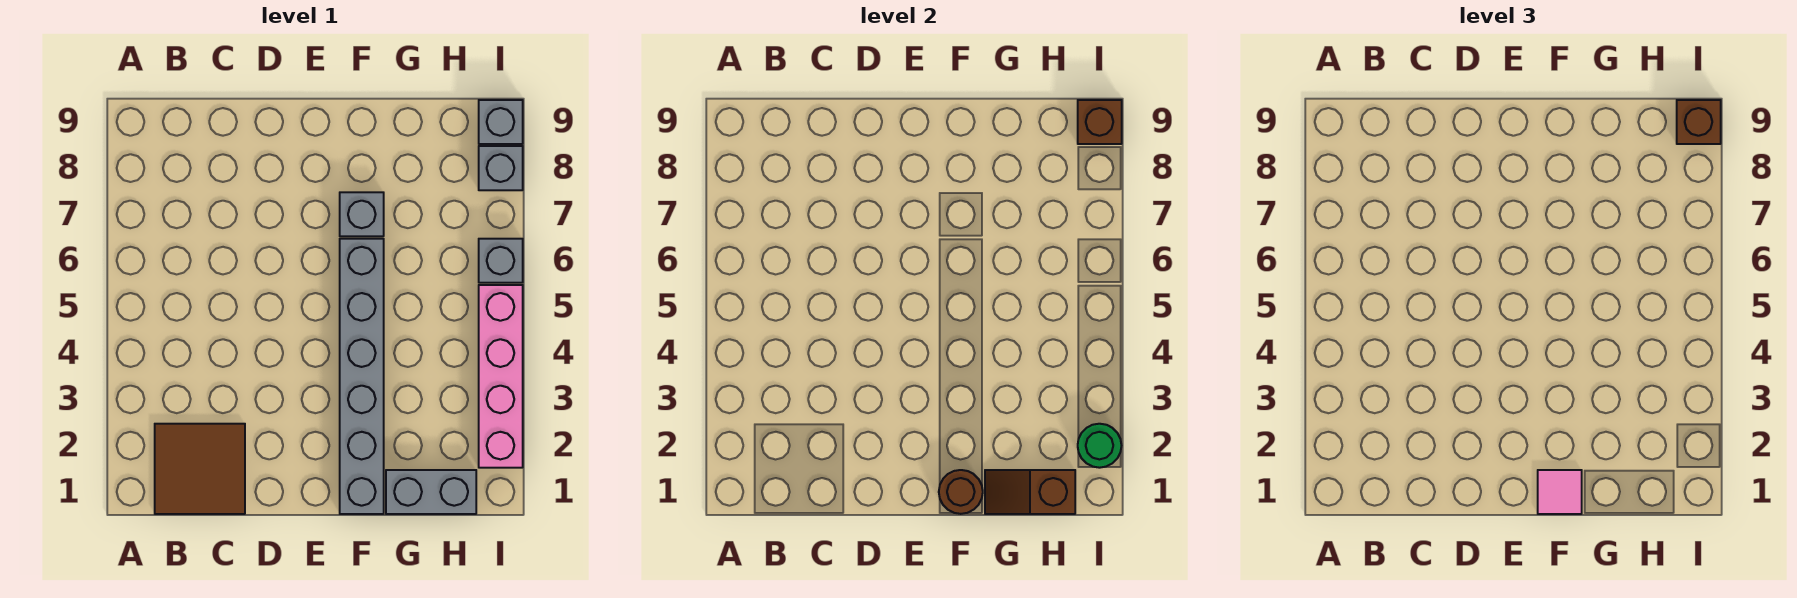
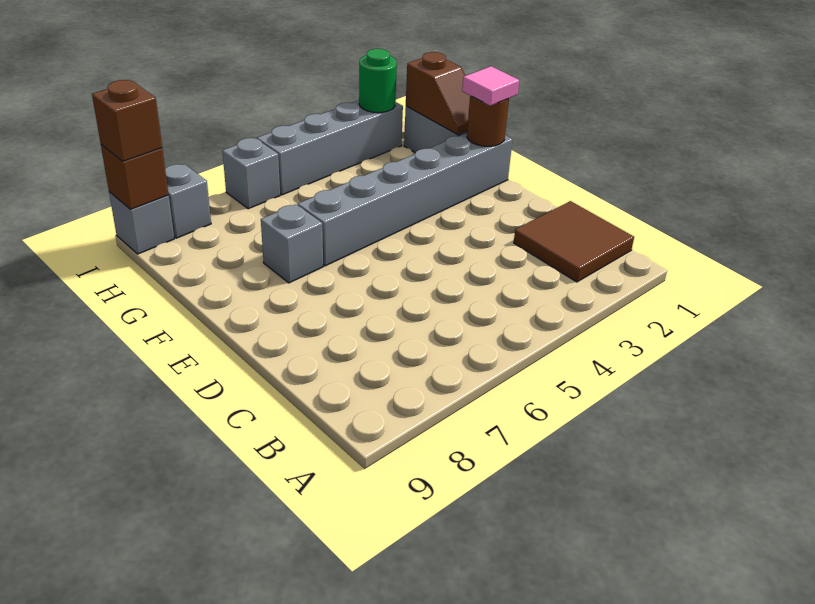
pink 1x4 brick [479,285,523,468] -> grey 1x4 brick [257,100,403,195]

